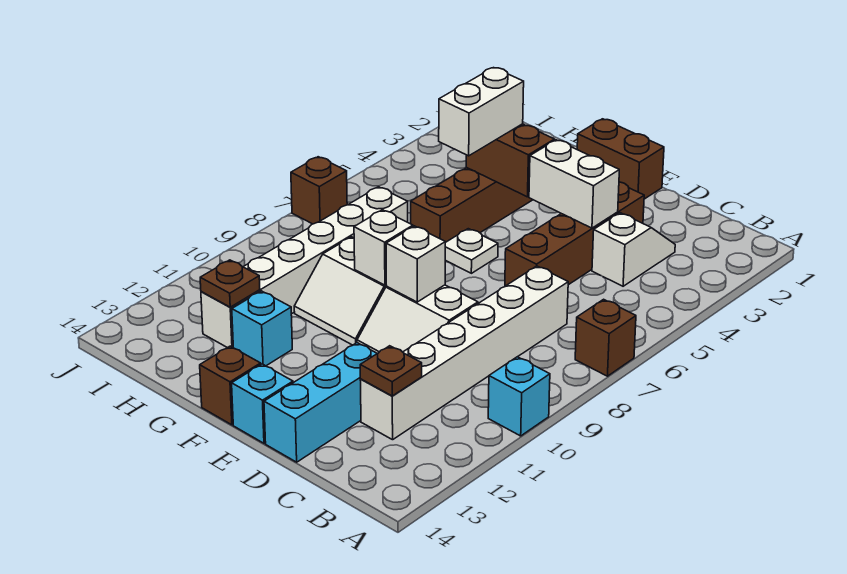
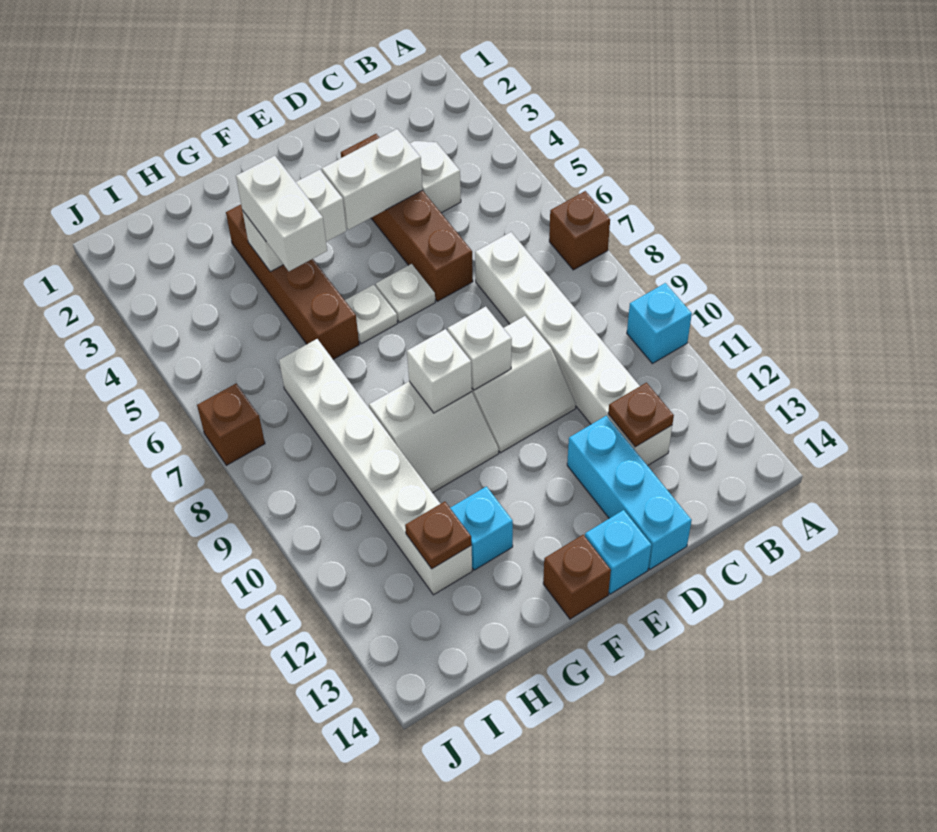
brown 1x2 brick [577,119,664,199] -> none
none -> white 1x1 plate [376,264,435,322]
brown 1x2 brick [466,124,555,197] -> white 1x2 brick [242,169,346,272]

